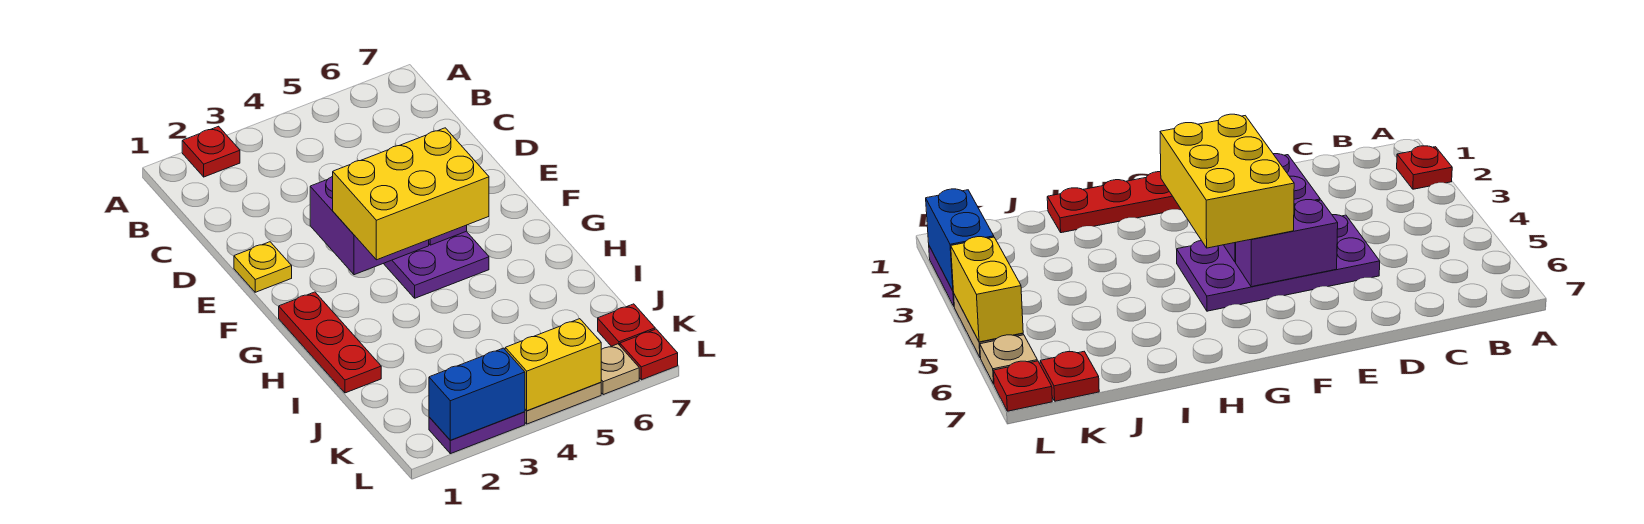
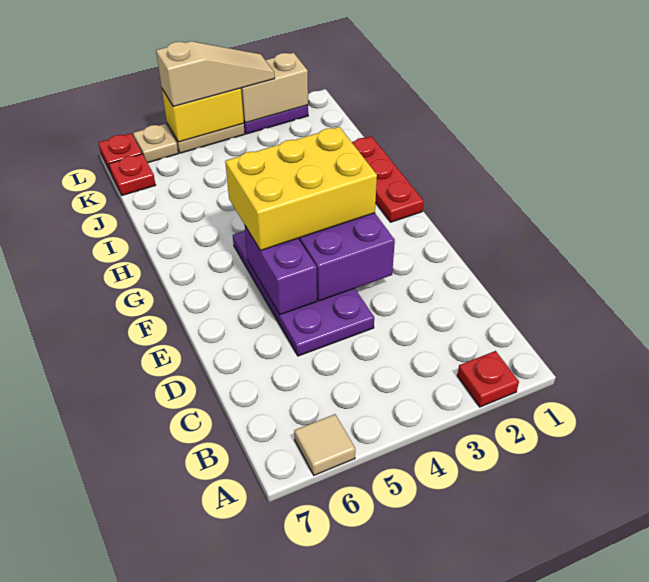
none -> tan 1x1 tile [294,414,355,475]
yellow 1x1 plate [234,242,292,292] -> none
blue 1x2 brick [429,348,525,440] -> tan 1x2 brick [241,53,308,123]
none -> tan 1x3 slope [156,41,275,107]

